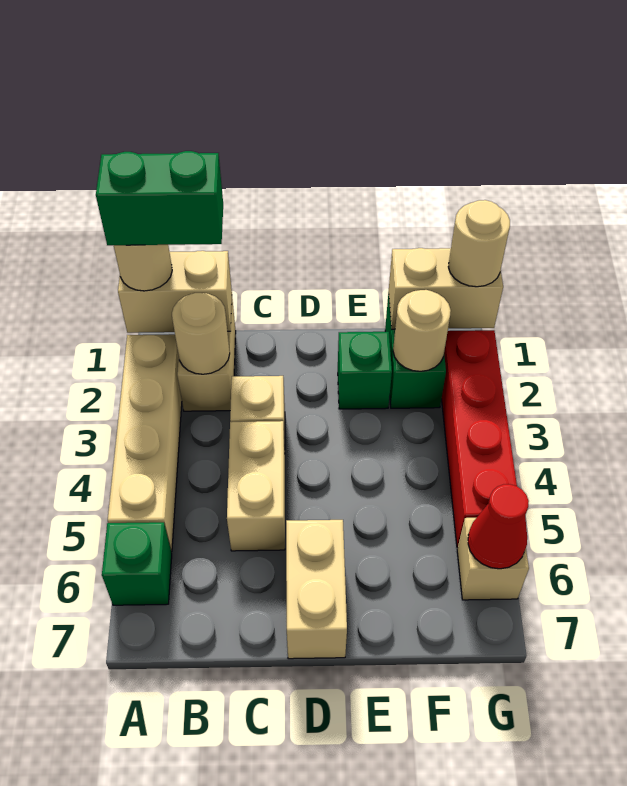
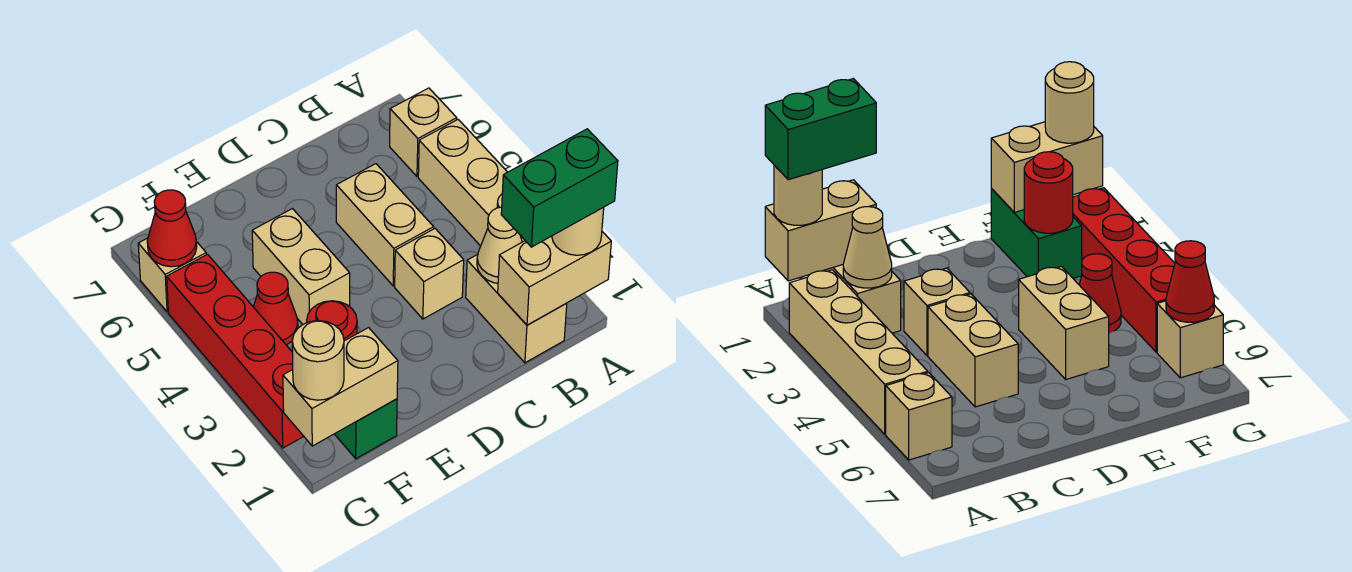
green 1x1 brick [102,522,172,605] -> tan 1x1 brick [390,88,457,176]
tan 1x1 round brick [172,293,230,374] -> tan 1x1 cone [477,207,522,283]
tan 1x2 brick [286,520,347,659] -> tan 1x2 brick moved to [252,209,350,324]
green 1x1 brick [338,332,392,409] -> none
tan 1x1 round brick [393,290,451,371] -> red 1x1 round brick [307,301,357,341]
none -> red 1x1 cone [253,272,298,345]

